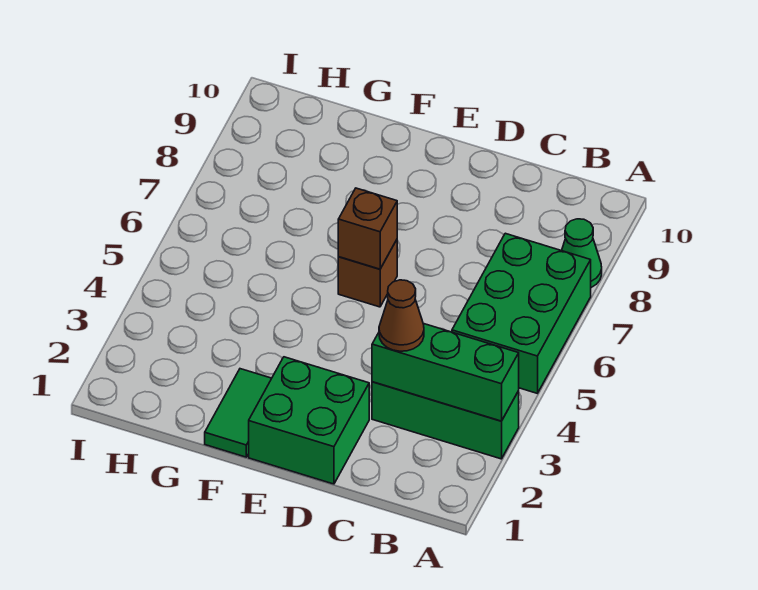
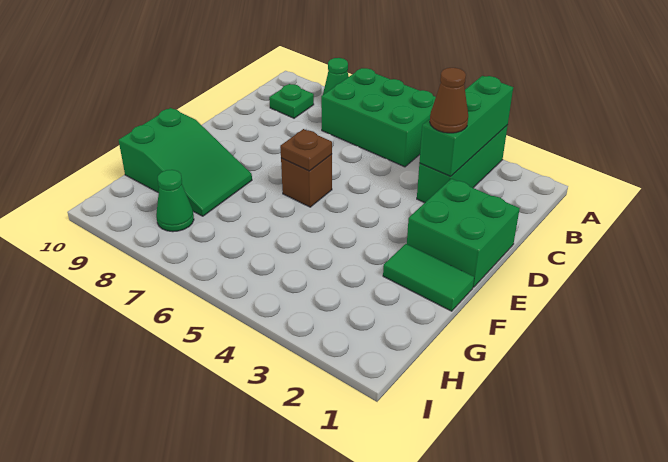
none -> green 1x1 plate [269,84,314,118]
brown 1x1 brick [338,188,397,269] -> brown 1x1 plate [280,129,332,171]
none -> green 2x3 slope [119,108,252,216]
none -> green 1x1 cone [156,170,194,232]

